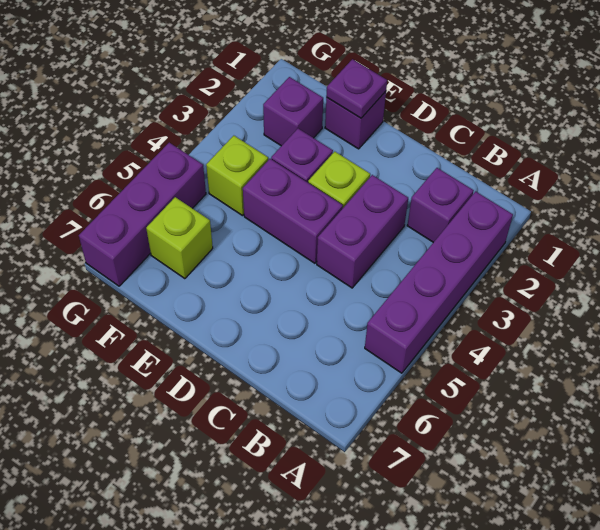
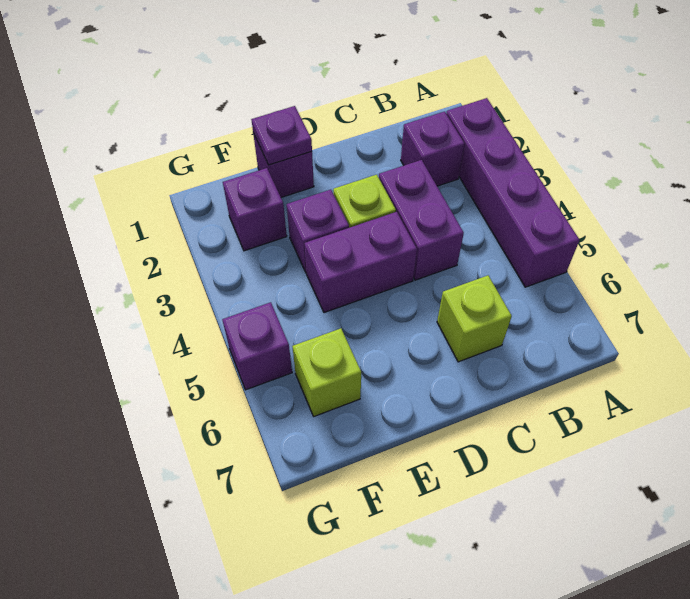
lime 1x1 brick [206,136,268,216] -> lime 1x1 brick moved to [437,275,512,362]
purple 1x3 brick [79,143,206,286] -> purple 1x1 brick [222,302,292,390]

